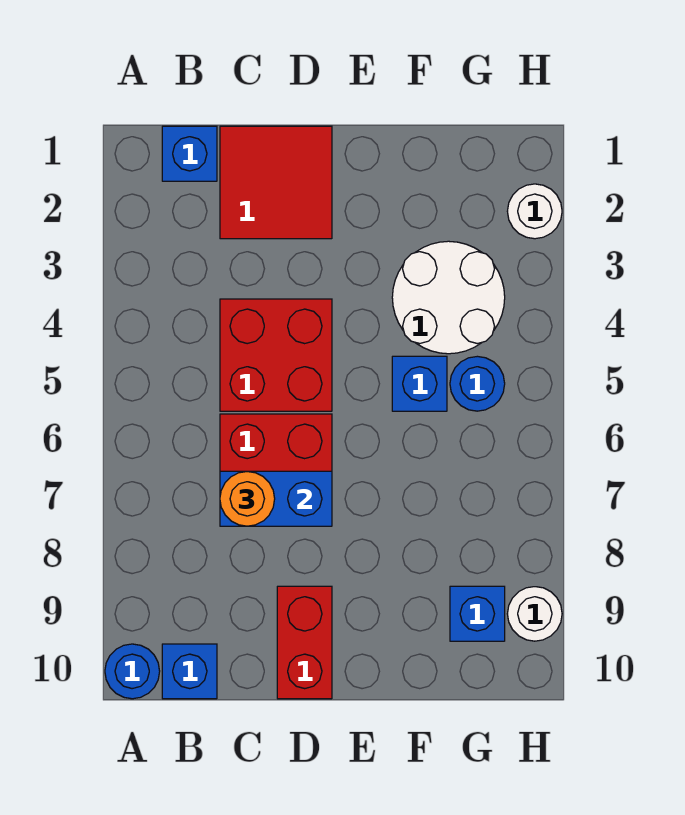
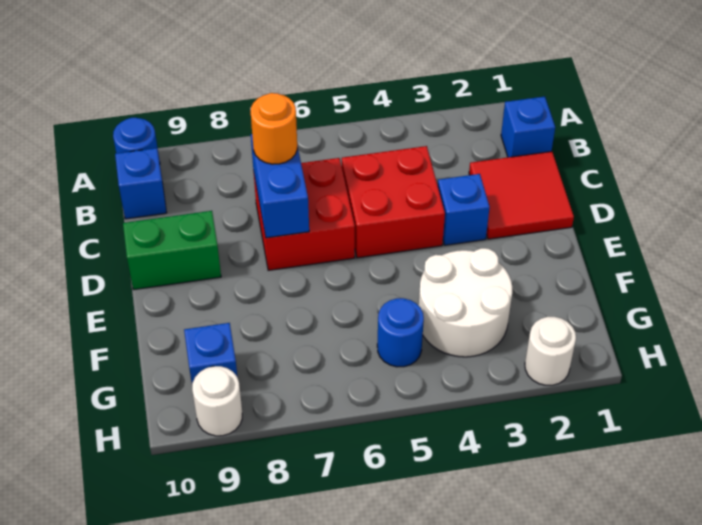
red 1x2 brick [277,586,332,699] -> green 1x2 brick [123,211,221,290]
blue 1x1 brick [392,356,447,411] -> blue 1x1 brick moved to [438,174,490,245]

